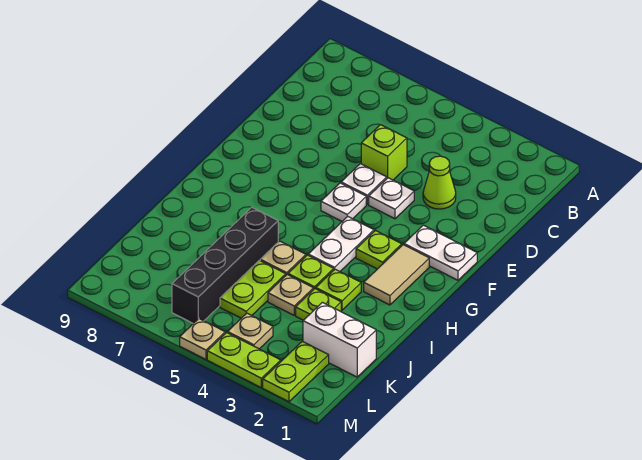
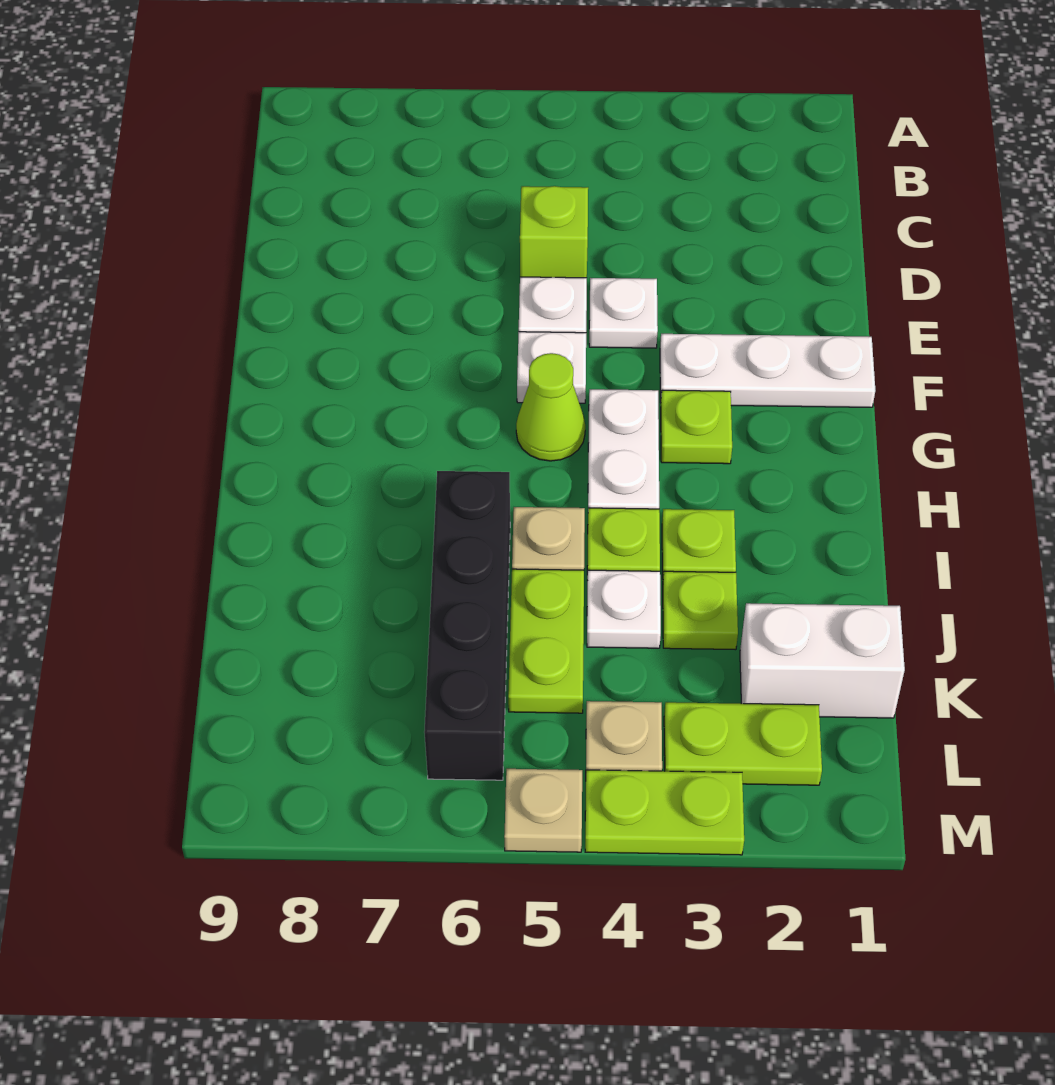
lime 1x1 cone [423,156,456,209] -> lime 1x1 cone moved to [516,353,585,461]
white 1x2 plate [404,225,477,280] -> white 1x3 plate [660,334,875,407]
tan 1x2 tile [364,245,429,305] -> none
tan 1x1 plate [268,275,313,315] -> white 1x1 plate [587,570,661,648]
lime 1x2 plate [263,341,329,402] -> lime 1x2 plate turned to [664,702,822,785]

